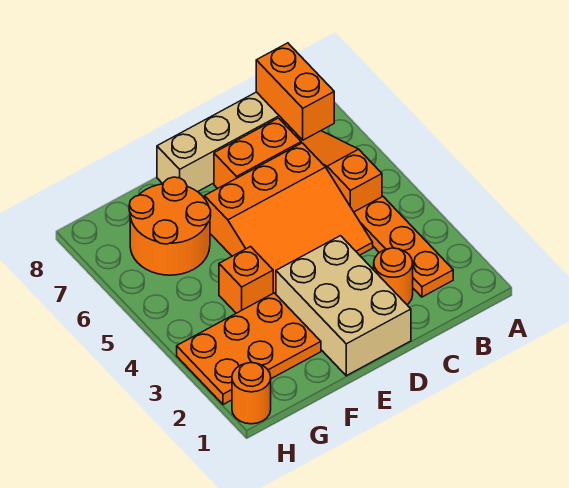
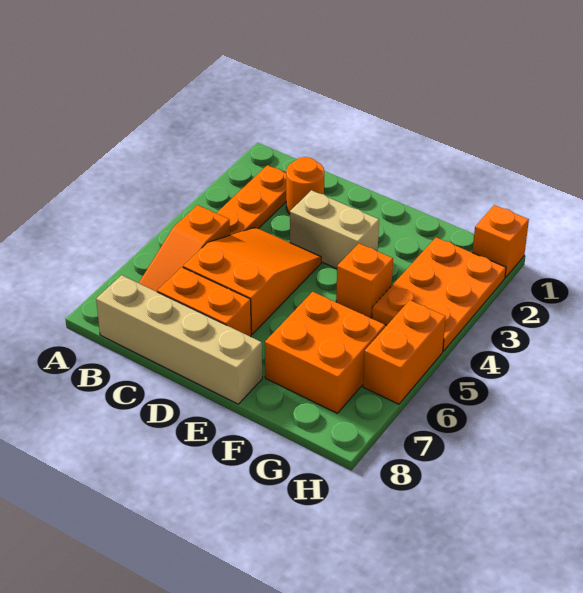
orange 1x2 brick [256,43,334,140] -> orange 1x2 brick moved to [363,300,446,404]
orange 3x3 slope [205,143,373,294] -> orange 2x3 slope [183,227,321,334]
tan 2x3 brick [276,236,411,376] -> tan 1x2 brick [290,190,379,269]
orange 2x3 plate [177,293,321,405] -> orange 2x3 plate turned to [372,237,506,351]
orange 2x2 round brick [129,177,211,275] -> orange 2x2 brick [265,292,385,413]
orange 1x1 round brick [232,363,271,424] -> orange 1x1 brick [472,205,529,278]

